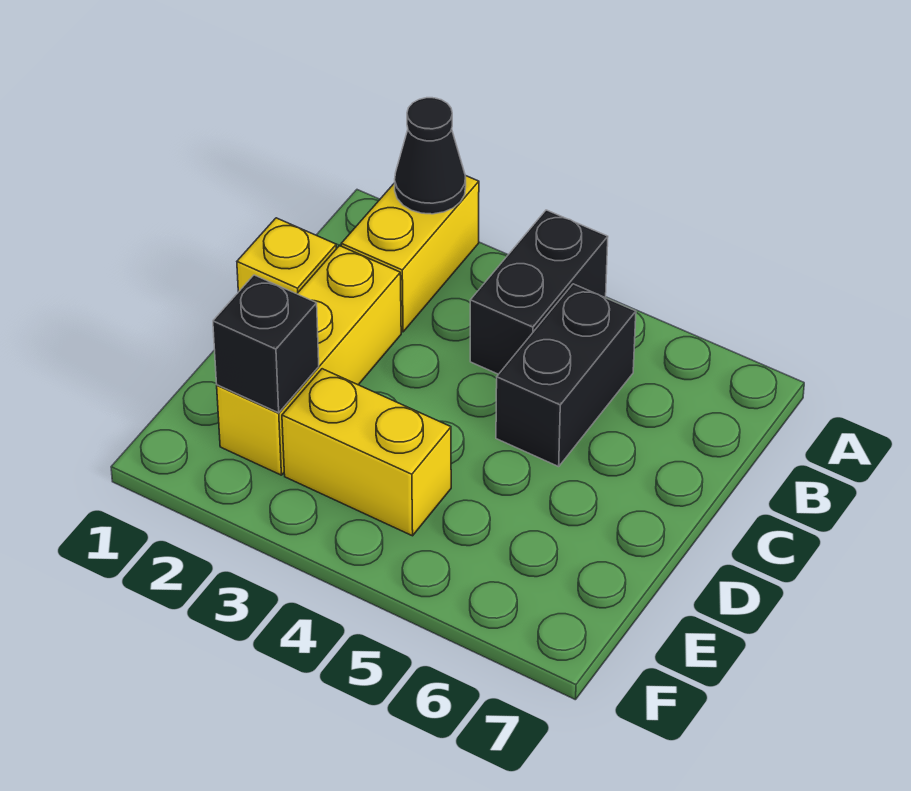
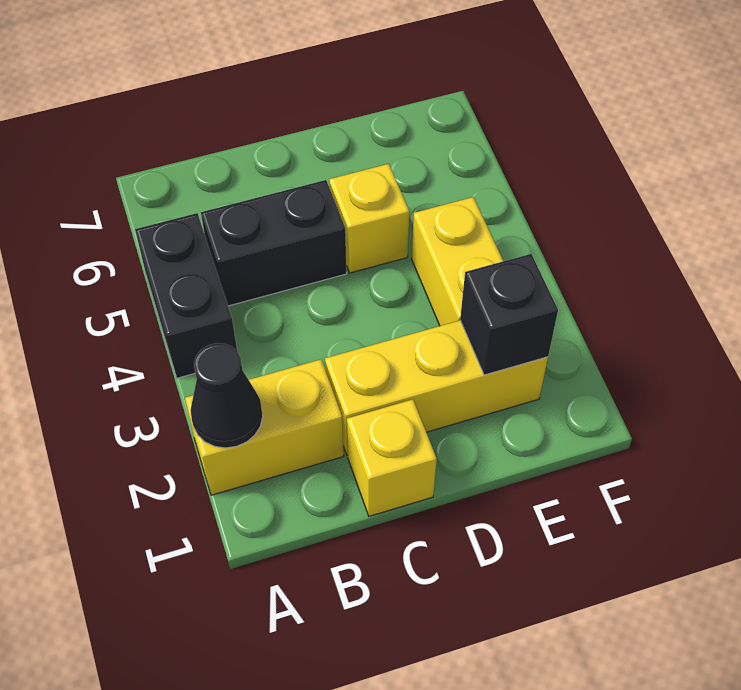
black 1x2 brick [470,210,608,374] -> black 1x2 brick turned to [135,213,237,378]
none -> yellow 1x1 brick [329,164,409,273]

